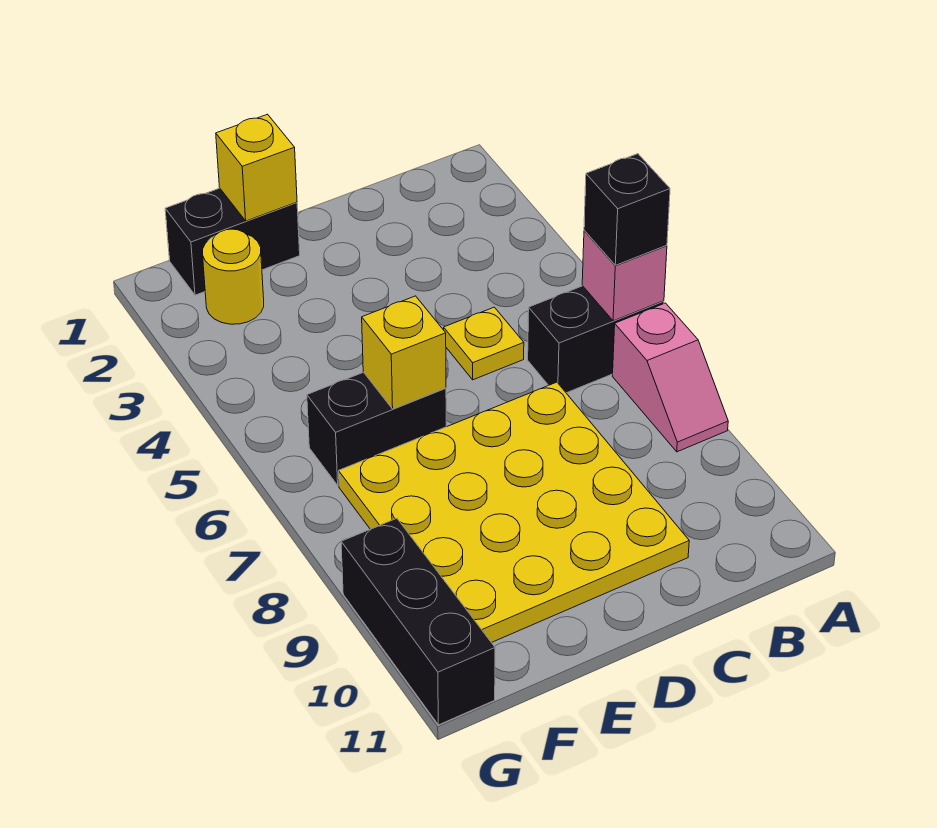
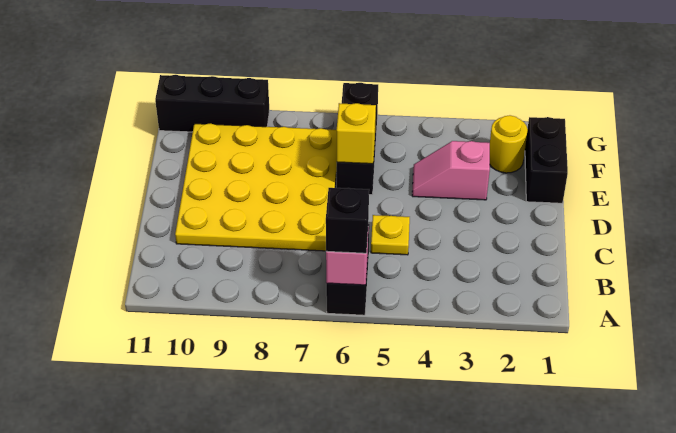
pink 1x2 slope [612,303,728,452] -> pink 1x2 slope moved to [412,141,490,200]
yellow 1x1 brick [216,114,297,221] -> none
black 1x2 brick [307,372,446,485] -> black 1x3 brick [337,83,378,195]

